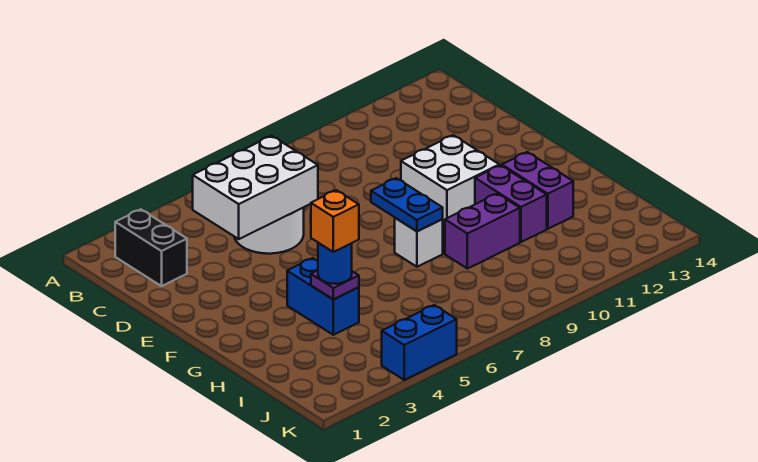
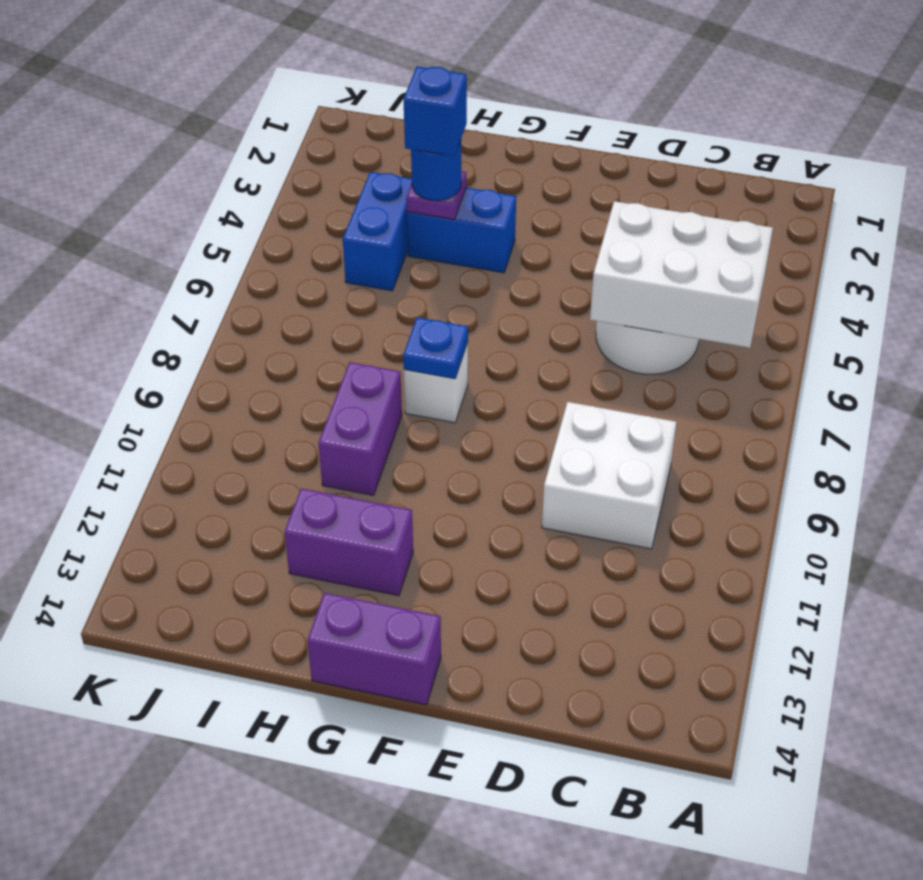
black 1x2 brick [115,209,187,286] -> none
white 2x3 brick [193,136,318,239] -> white 2x3 brick turned to [590,201,773,348]
white 2x2 brick [401,135,499,224] -> white 2x2 brick moved to [542,402,676,549]
blue 1x2 plate [371,178,443,231] -> blue 1x1 plate [403,317,468,379]
purple 1x2 brick [475,165,547,242] -> purple 1x2 brick moved to [307,593,441,705]
orange 1x1 brick [311,190,359,252] -> blue 1x1 brick [404,66,467,156]
blue 1x2 brick [382,305,457,380] -> blue 1x2 brick moved to [343,172,412,291]

